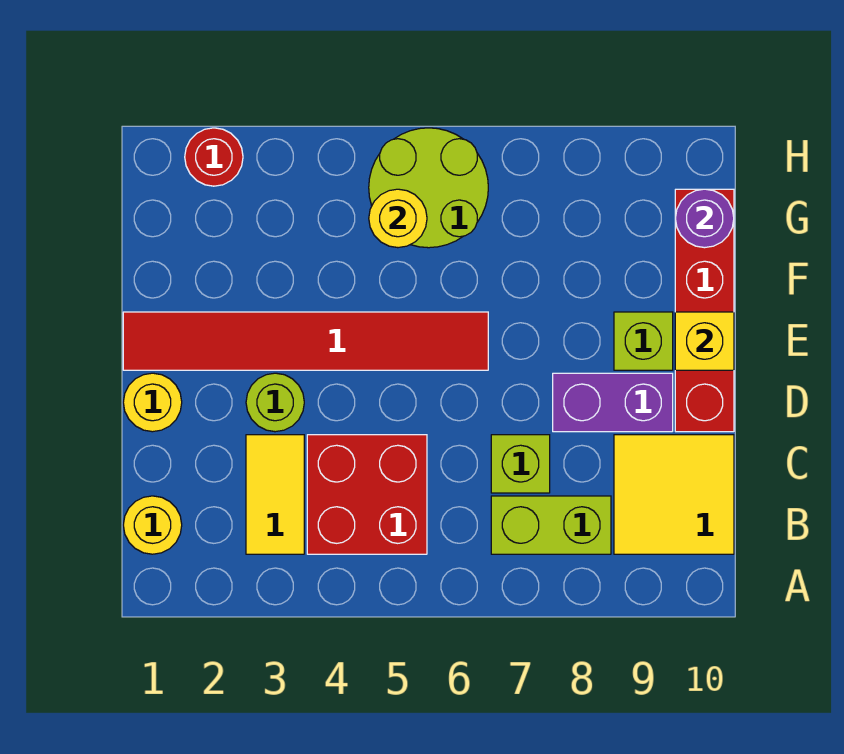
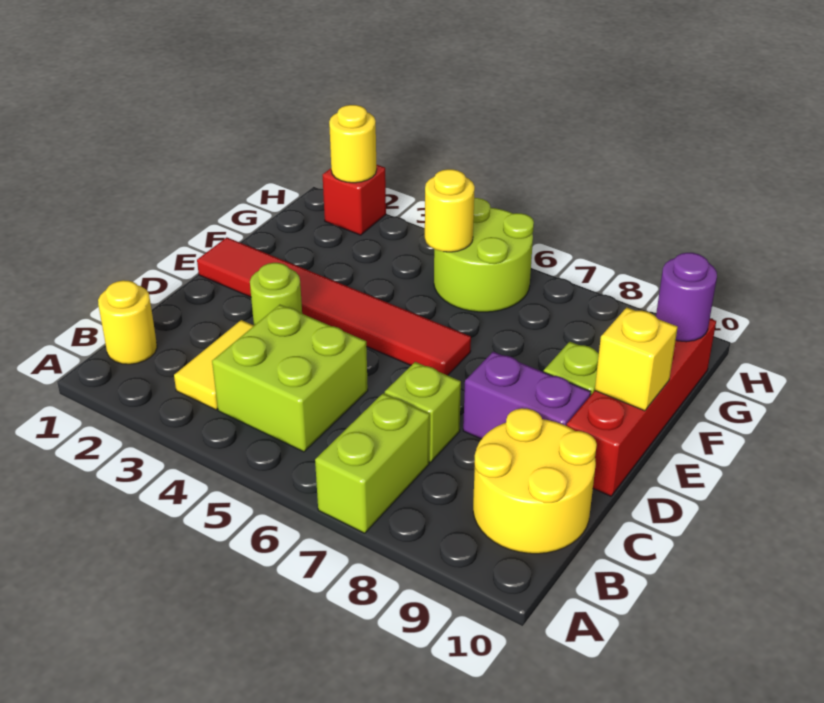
red 2x2 brick [307,435,427,554] -> lime 2x2 brick [212,305,368,452]
lime 1x2 brick [491,496,611,554] -> lime 1x2 brick turned to [315,393,430,533]
yellow 2x2 tile [614,435,734,554] -> yellow 2x2 round brick [473,408,597,554]
yellow 1x1 round brick [123,373,182,432] -> yellow 1x1 round brick moved to [329,105,377,183]
red 1x1 round brick [185,128,243,186] -> red 1x1 brick [323,165,386,235]

